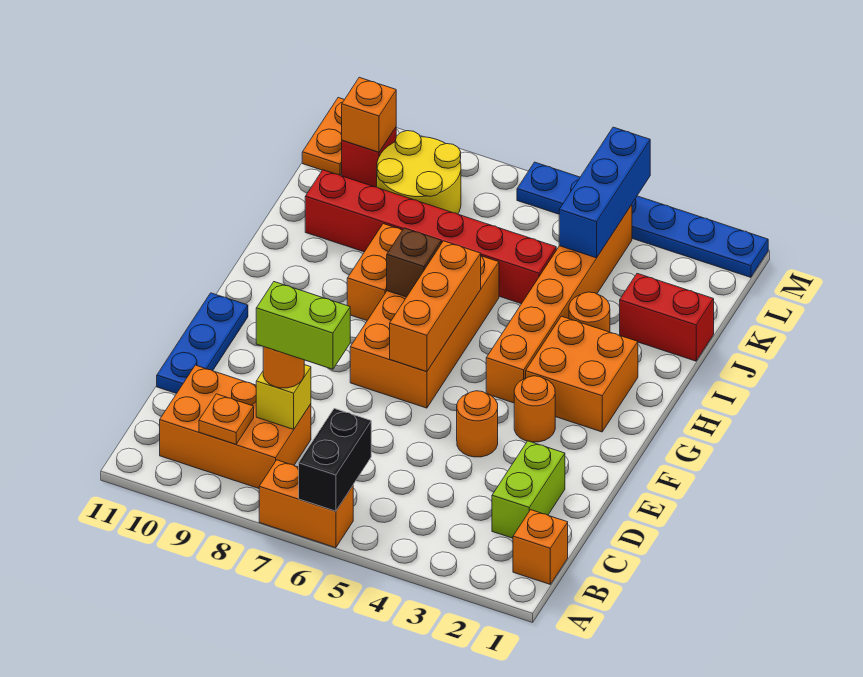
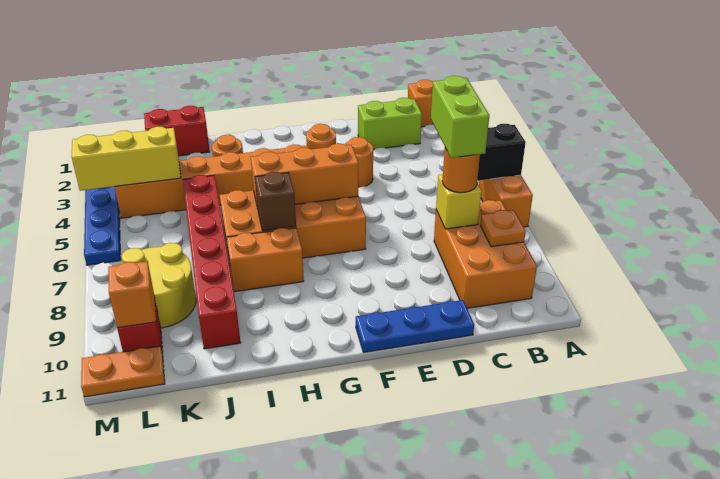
orange 2x2 brick [526,316,638,432] -> none
red 1x2 brick [620,274,714,361] -> red 1x2 brick turned to [144,106,210,156]
blue 1x3 brick [559,127,650,258] -> yellow 1x3 brick [72,127,181,191]

